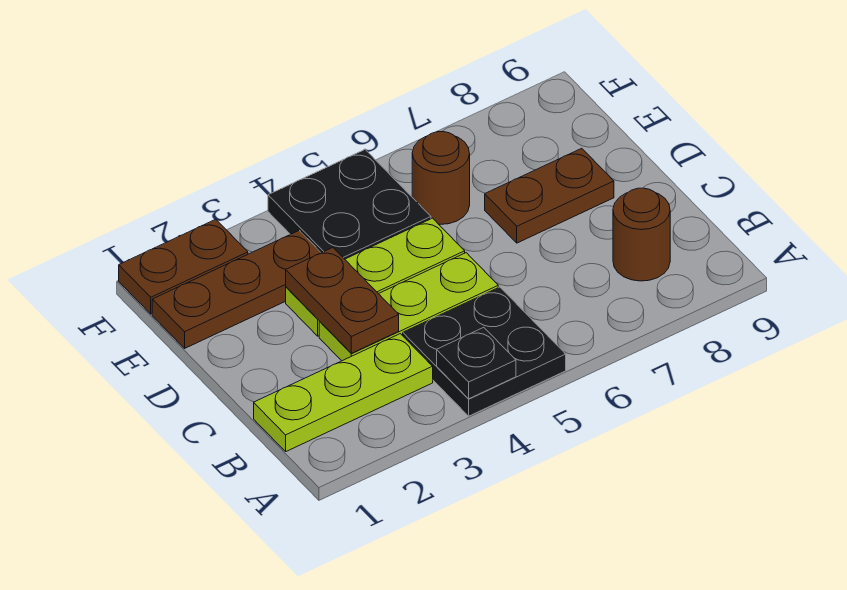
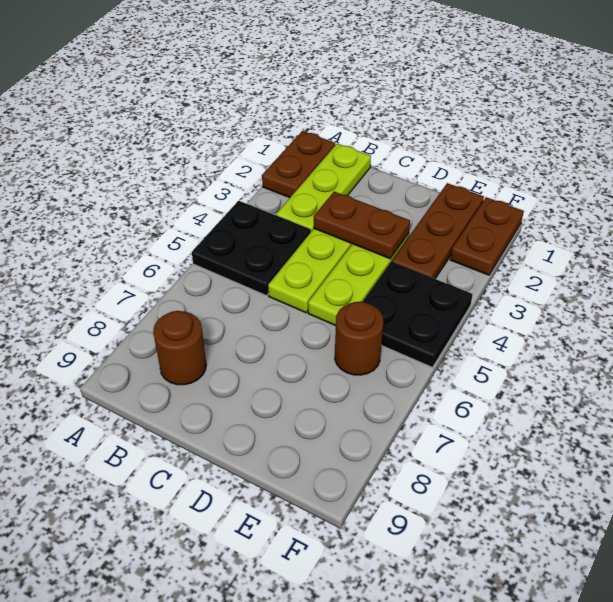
black 1x1 plate [437,327,516,399] -> none
brown 1x2 plate [485,148,614,243] -> brown 1x2 plate moved to [262,131,335,198]

